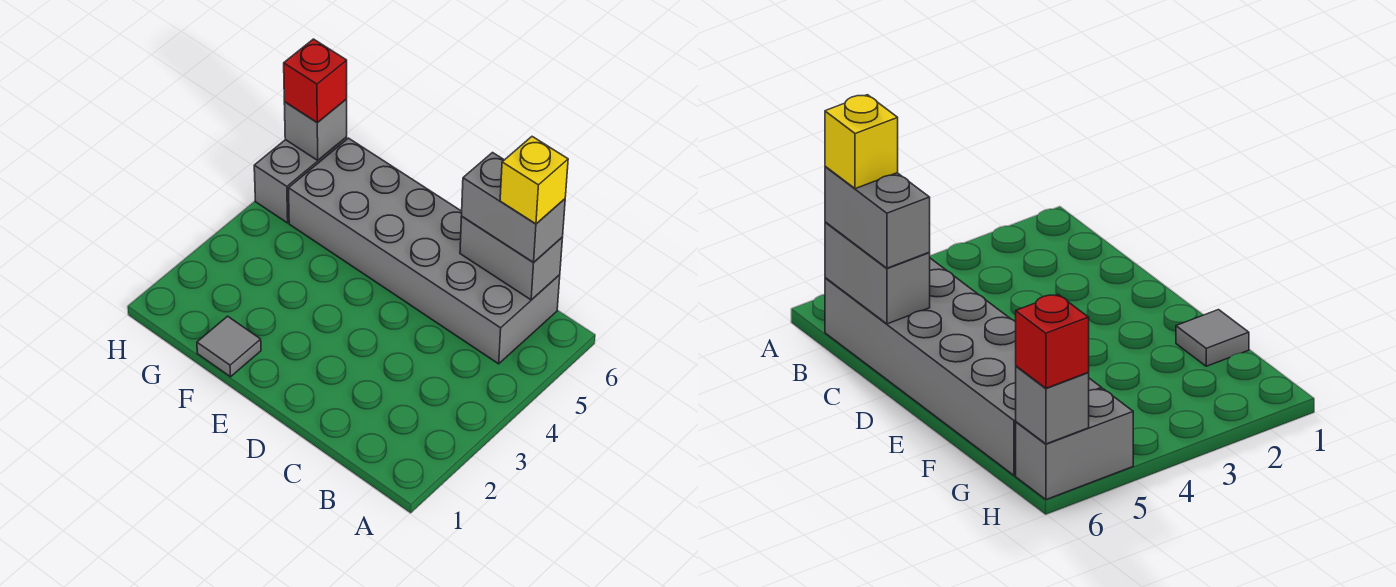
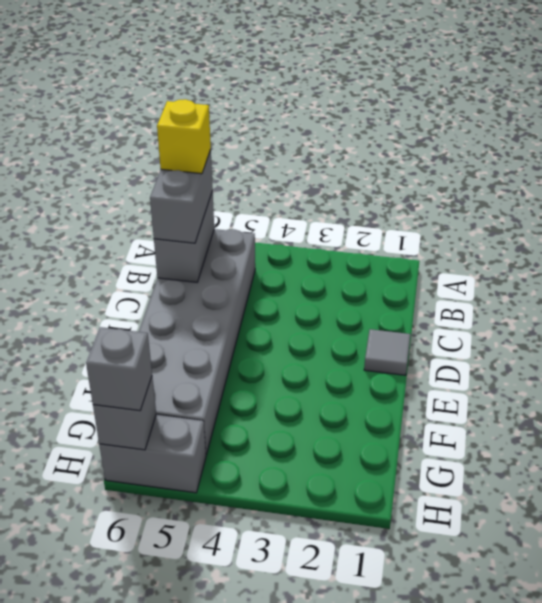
grey 1x1 tile [197,316,261,377] -> grey 1x1 tile moved to [364,329,411,375]
red 1x1 brick [284,39,347,123] -> grey 1x1 brick [86,327,152,411]

